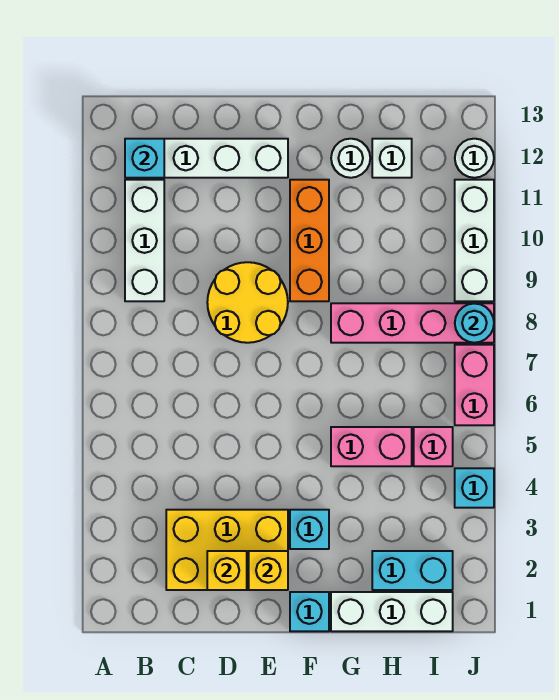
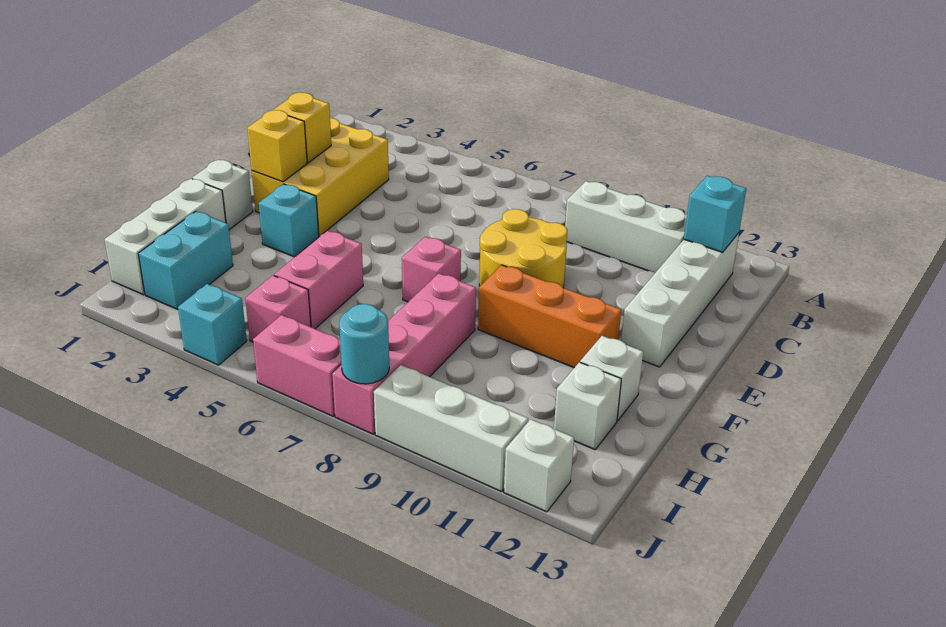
cyan 1x1 brick [290,592,329,631] -> white 1x1 brick [192,160,253,230]
none -> pink 1x1 brick [402,237,461,302]
white 1x1 round brick [331,139,370,178] -> white 1x1 brick [580,336,643,421]
white 1x1 round brick [455,139,494,178] -> white 1x1 brick [504,419,574,512]

